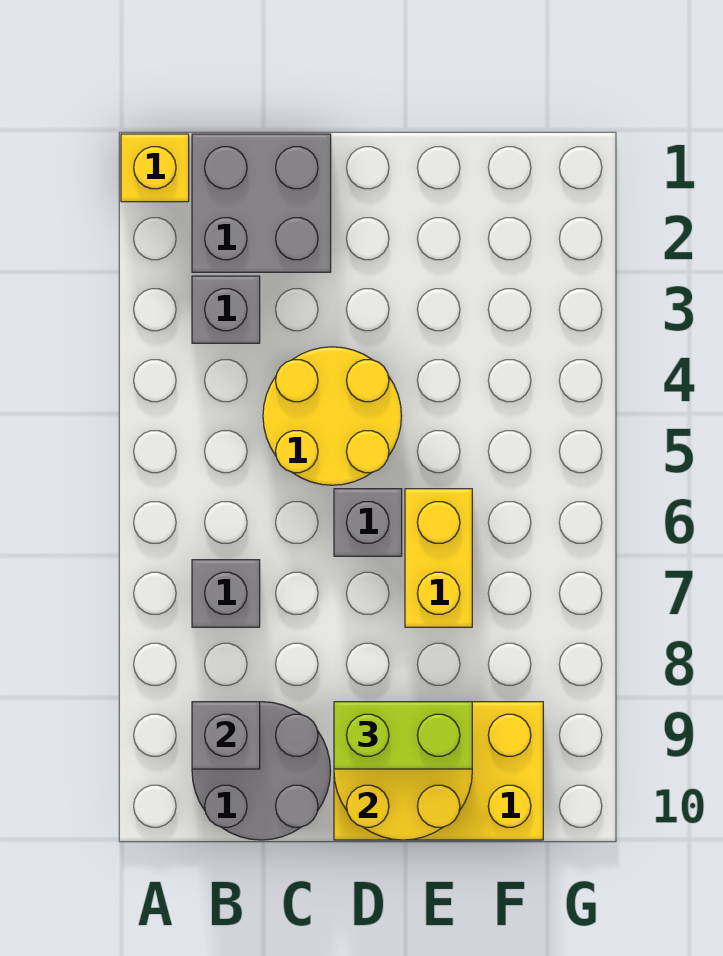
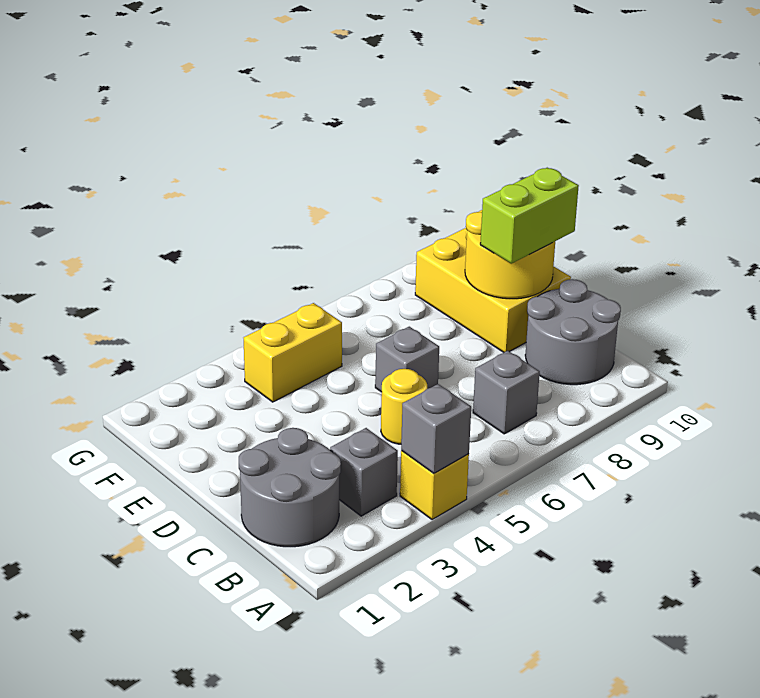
yellow 1x1 brick [121,134,189,202] -> yellow 1x1 brick moved to [400,451,469,520]
grey 2x2 brick [192,134,331,272] -> grey 2x2 round brick [239,428,341,547]
grey 1x1 brick [192,702,260,769] -> grey 1x1 brick moved to [401,384,471,473]
yellow 2x2 round brick [263,347,401,485] -> yellow 1x1 round brick [381,369,427,444]
lime 1x2 brick [334,702,472,769] -> lime 1x2 brick turned to [480,168,579,264]
yellow 1x2 brick [405,489,472,627] -> yellow 1x2 brick moved to [244,303,342,402]

